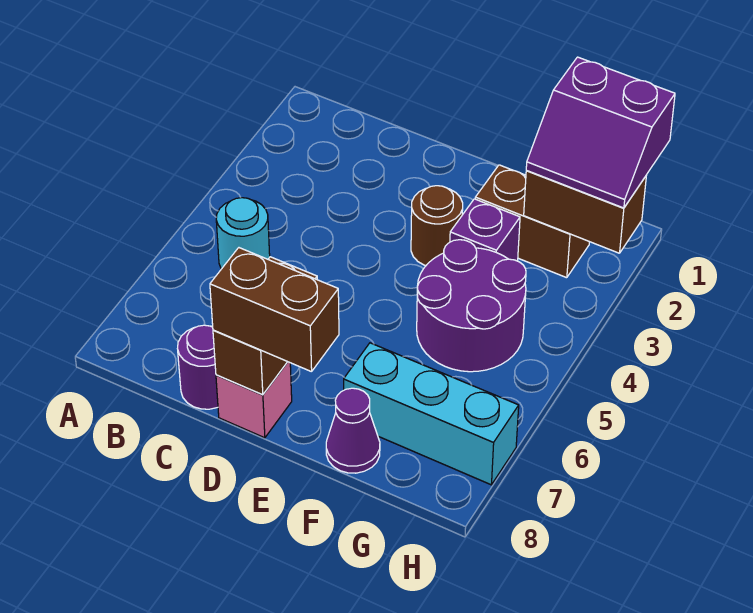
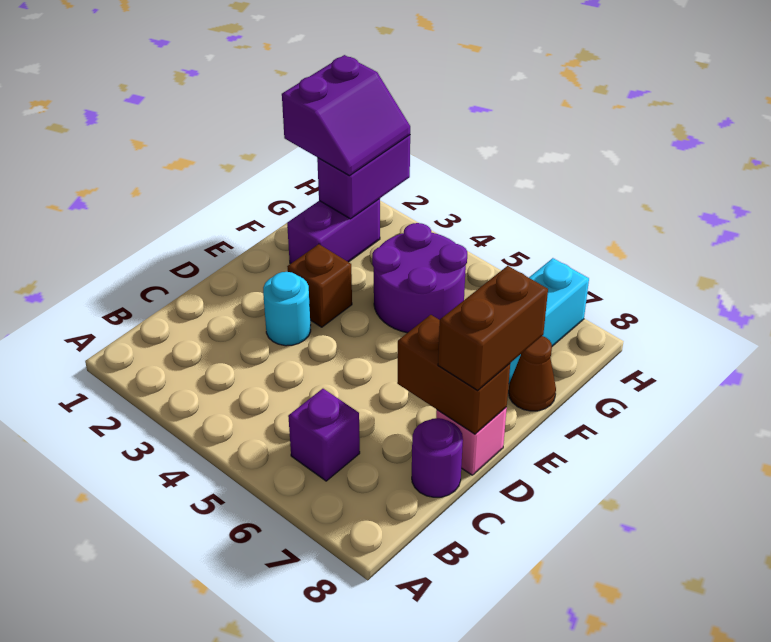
cyan 1x1 round brick [216,198,270,269] -> cyan 1x1 round brick moved to [263,272,311,346]
brown 1x1 round brick [411,186,463,266] -> brown 1x1 brick [287,244,352,327]
brown 1x2 brick [475,165,589,278] -> purple 1x2 brick [287,199,380,264]
purple 1x1 brick [450,199,520,261] -> purple 1x1 brick moved to [288,389,360,481]
purple 1x1 cone [326,388,380,473] -> brown 1x1 cone [509,336,556,411]
brown 1x2 brick [524,170,646,253] -> purple 1x2 brick [317,135,410,219]

